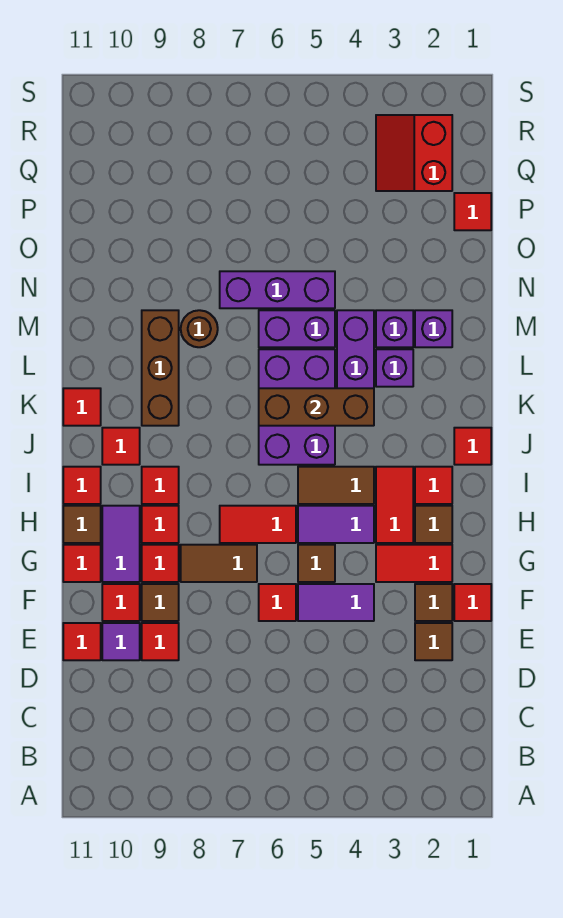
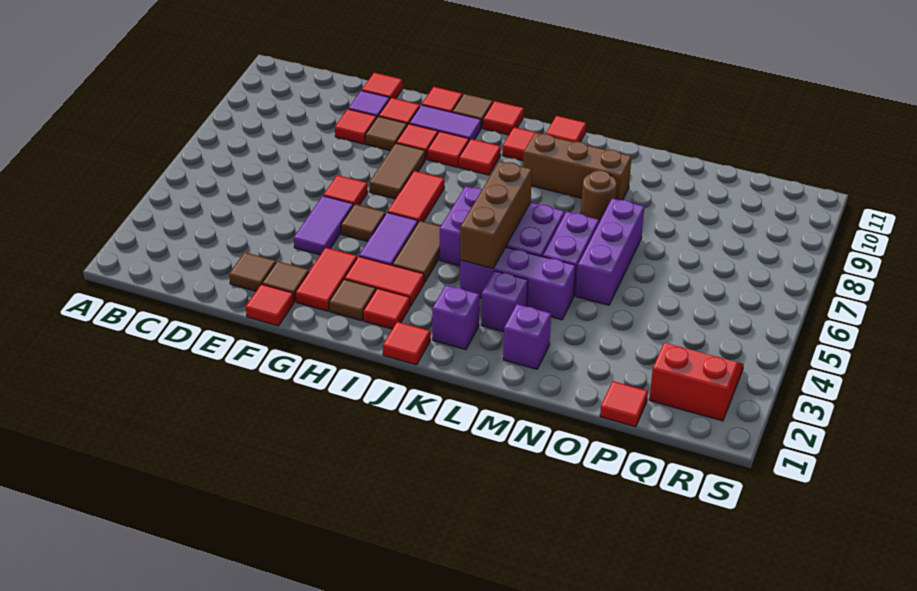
purple 1x1 brick [376,310,413,347] -> purple 1x1 brick moved to [432,285,479,350]

